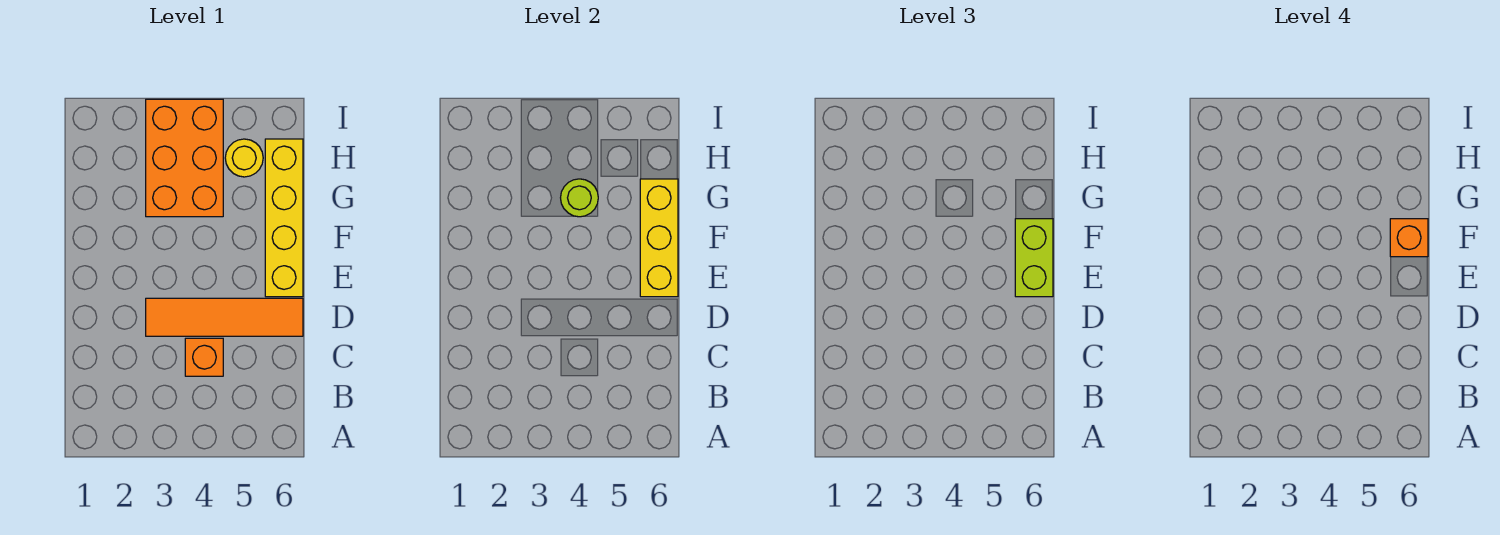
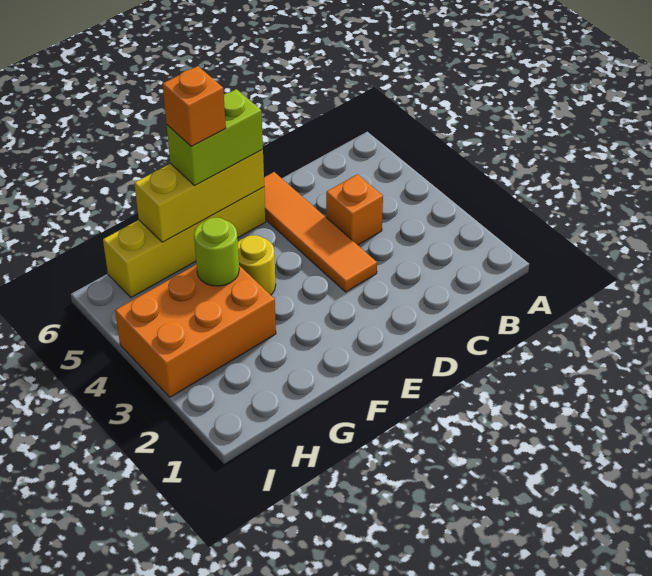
yellow 1x1 round brick [225,139,263,177] -> yellow 1x1 round brick moved to [238,235,276,295]

